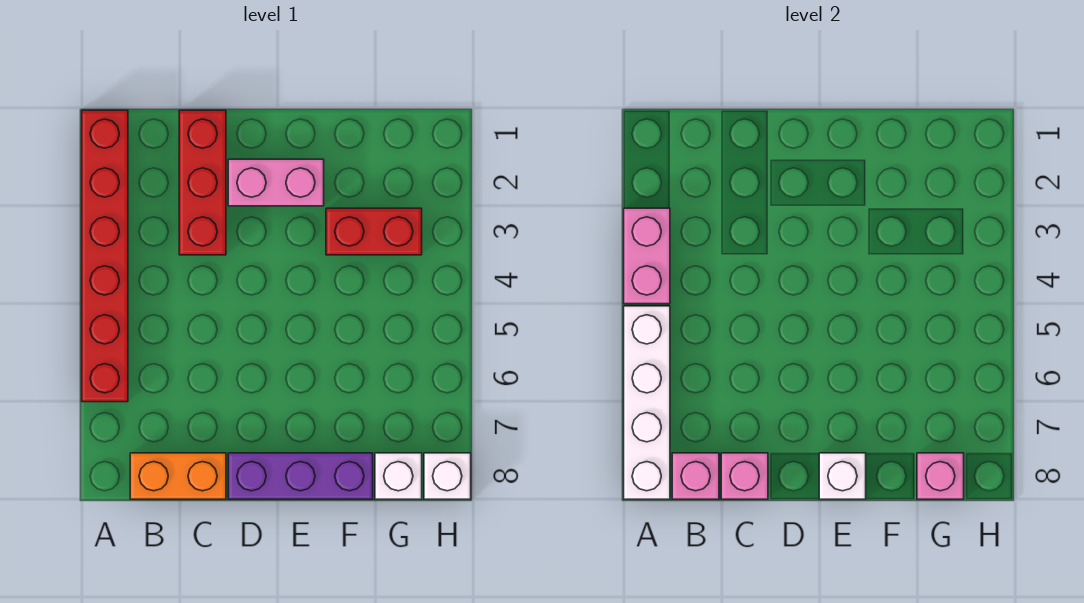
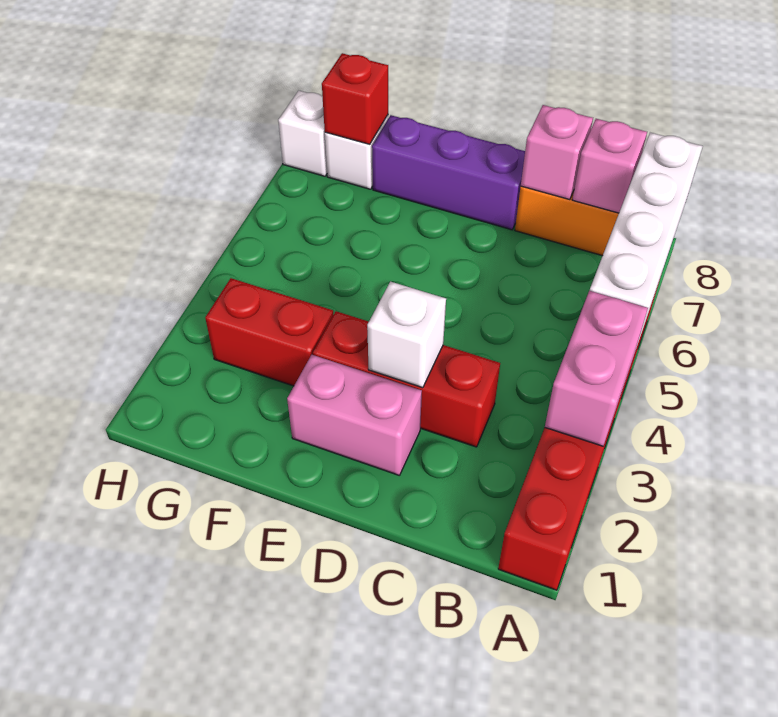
red 1x3 brick [179,110,226,255] -> red 1x3 brick turned to [313,311,500,447]
white 1x1 brick [819,453,866,499] -> white 1x1 brick moved to [367,281,446,388]
pink 1x1 brick [917,453,964,499] -> red 1x1 brick [322,53,388,144]

